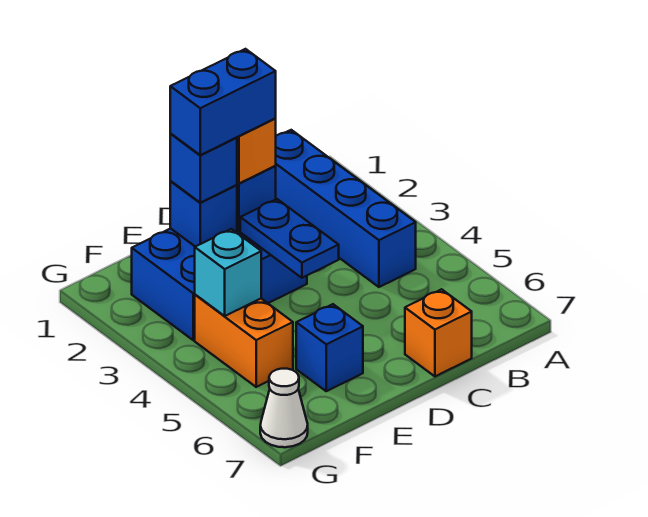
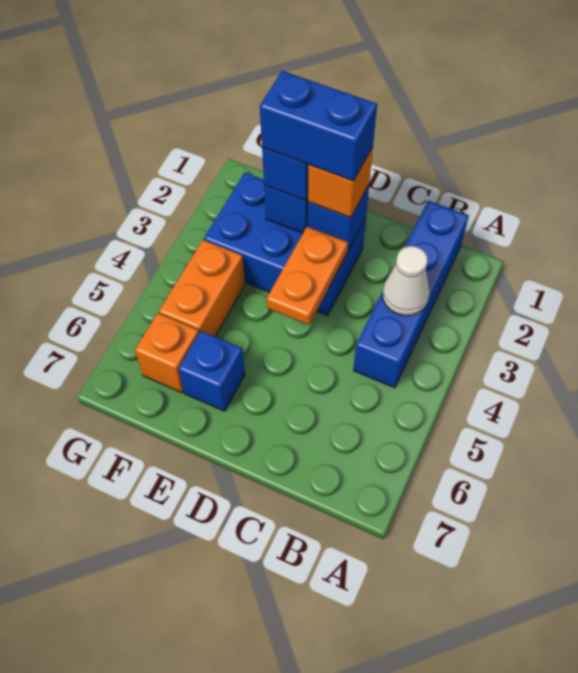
orange 1x1 brick [405,289,472,376] -> orange 1x1 brick moved to [135,313,199,393]
blue 1x2 plate [240,199,339,278] -> orange 1x2 plate [267,227,348,325]
cyan 1x1 brick [195,229,261,316] -> none
white 1x1 cone [260,369,308,447] -> white 1x1 cone moved to [383,246,430,316]

